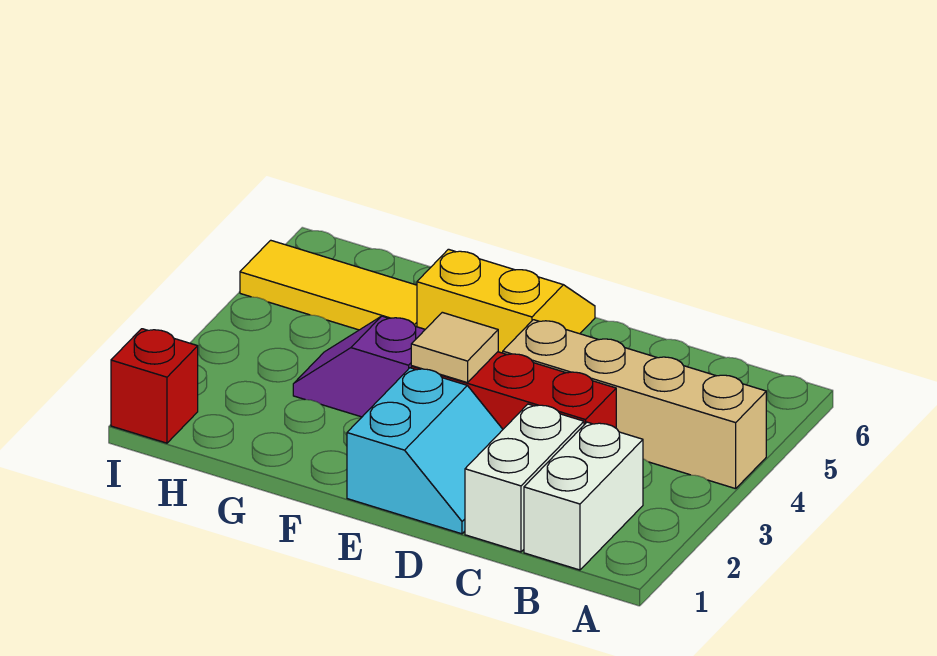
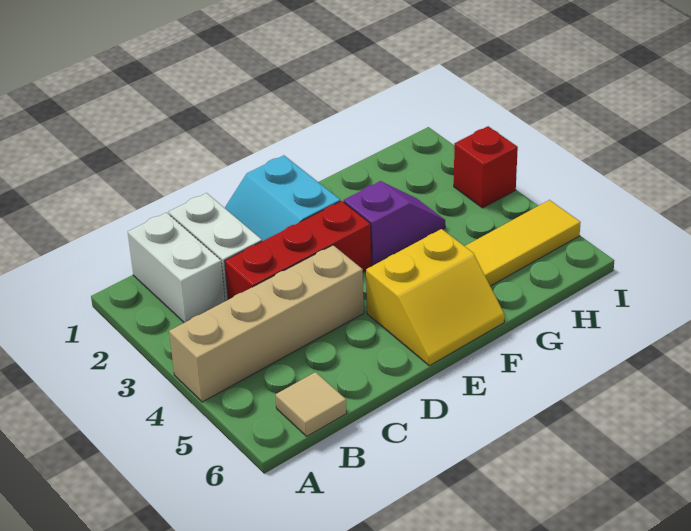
tan 1x1 tile [411,312,498,383] -> tan 1x1 tile moved to [276,372,347,436]
red 1x1 brick [111,329,198,443] -> red 1x1 brick moved to [454,126,518,208]

